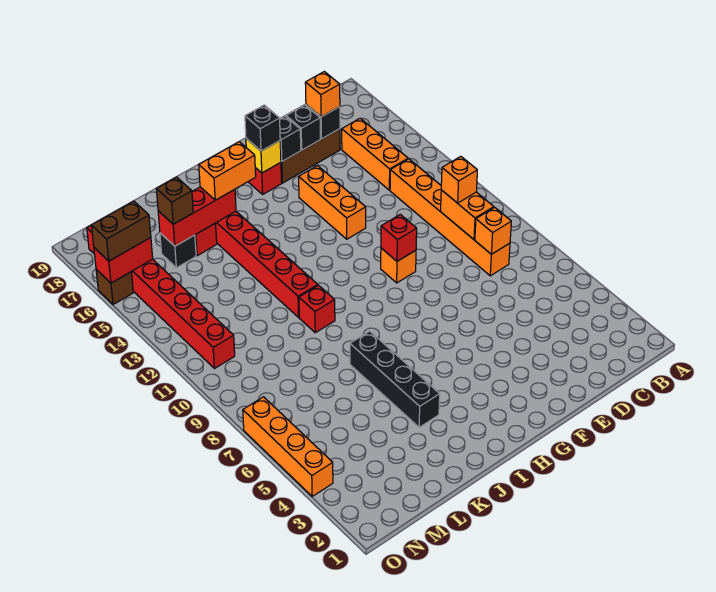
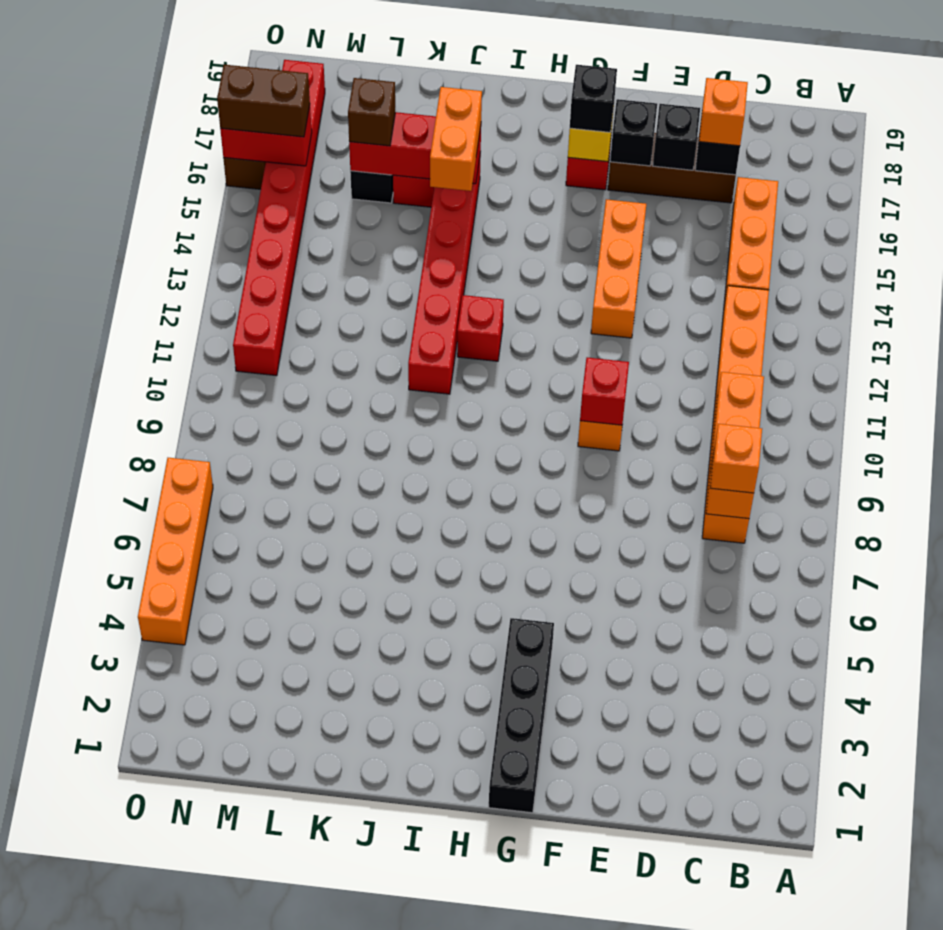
orange 1x1 brick [441,156,477,203] -> orange 1x1 brick moved to [710,424,762,493]
orange 1x2 brick [199,142,256,200] -> orange 1x2 brick turned to [430,87,482,191]
black 1x4 brick [350,331,440,427] -> black 1x4 brick moved to [489,618,554,813]
red 1x1 brick [299,285,335,333] -> red 1x1 brick moved to [457,295,504,361]

